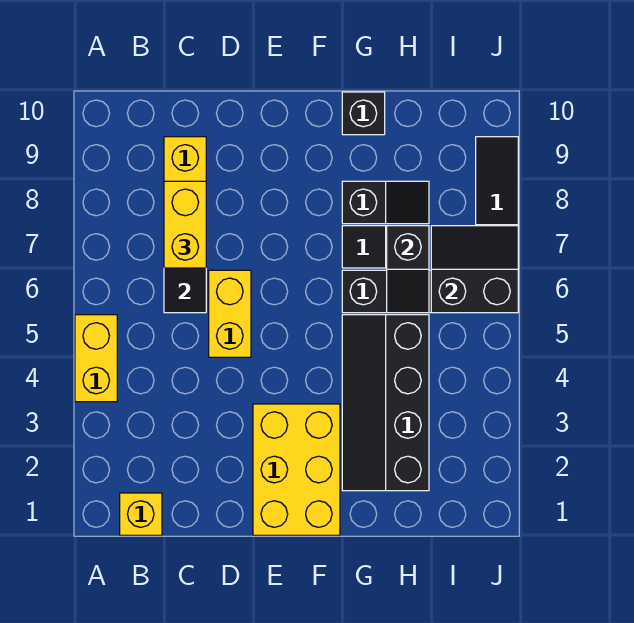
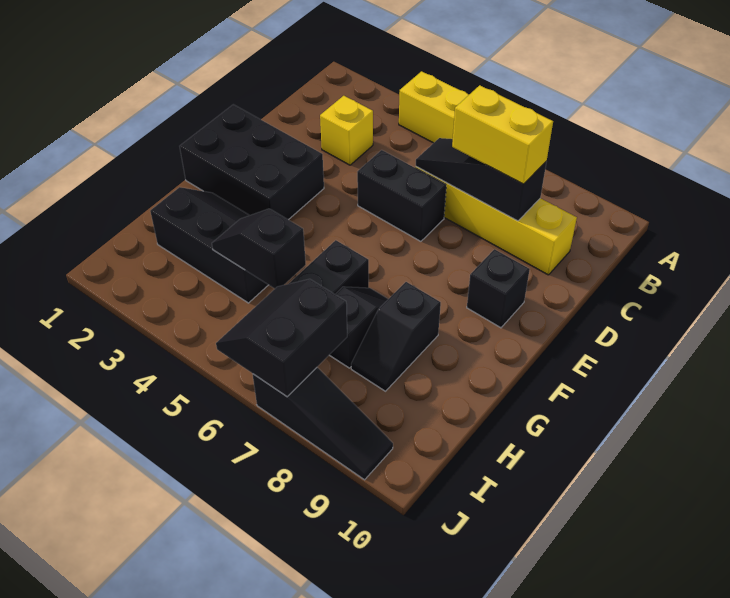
yellow 1x1 brick [120,493,162,535] -> yellow 1x1 brick moved to [320,96,373,165]
yellow 1x2 brick [209,270,251,357] -> black 1x2 brick [357,150,446,241]
yellow 2x3 brick [253,404,340,535] -> black 2x3 brick [180,104,324,220]
black 2x4 slope [342,315,429,491] -> black 2x3 slope [150,187,268,303]
black 1x1 brick [342,92,385,135] -> black 1x1 brick moved to [467,249,530,328]
black 1x2 slope [387,226,429,313] -> black 1x2 slope moved to [212,209,306,289]
black 2x2 slope [431,226,518,313] -> black 2x2 slope turned to [216,279,347,397]

